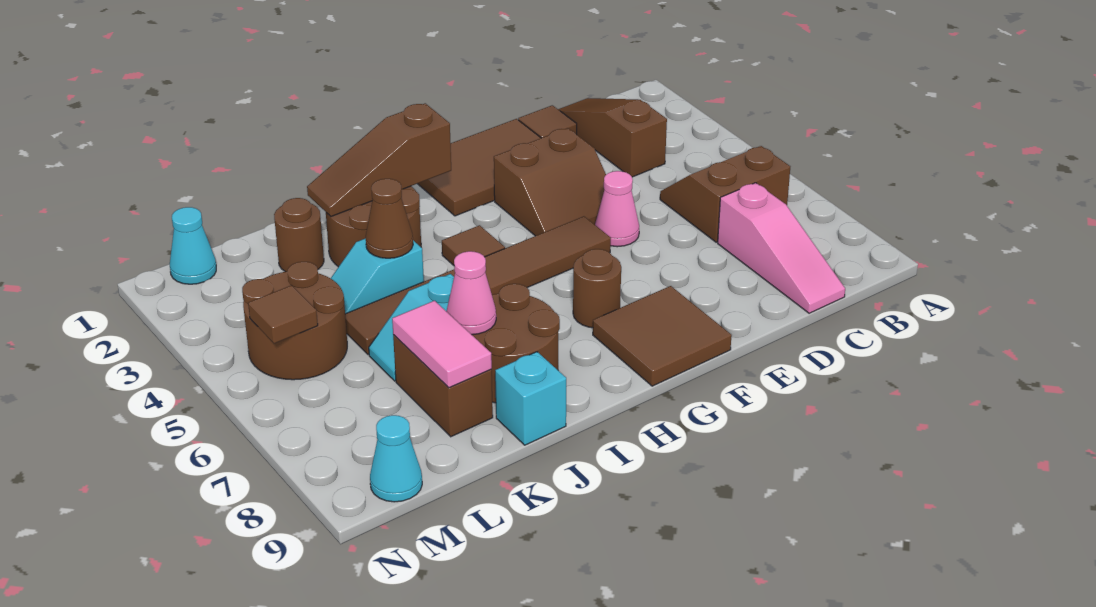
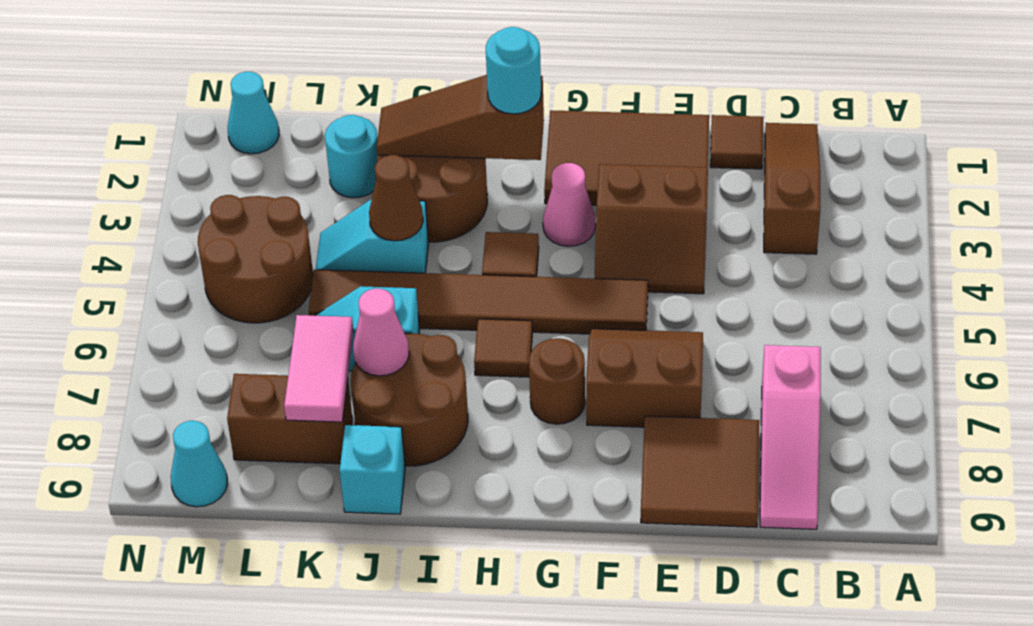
brown 2x2 slope [660,146,790,242] -> brown 2x2 slope moved to [586,329,703,427]
pink 1x1 cone [595,171,639,247] -> pink 1x1 cone moved to [543,163,595,246]
brown 2x2 tile [593,286,732,386] -> brown 2x2 tile moved to [641,416,759,527]
none -> cyan 1x1 round brick [486,27,541,114]
brown 1x1 round brick [274,198,324,272] -> cyan 1x1 round brick [325,115,378,198]
brown 1x2 brick [393,335,493,437] -> brown 1x2 brick turned to [227,374,353,464]
brown 1x1 tile [248,285,318,344] -> brown 1x1 tile moved to [474,319,532,377]

